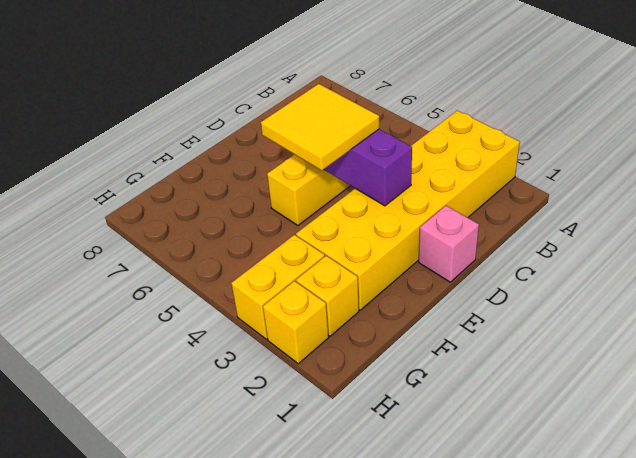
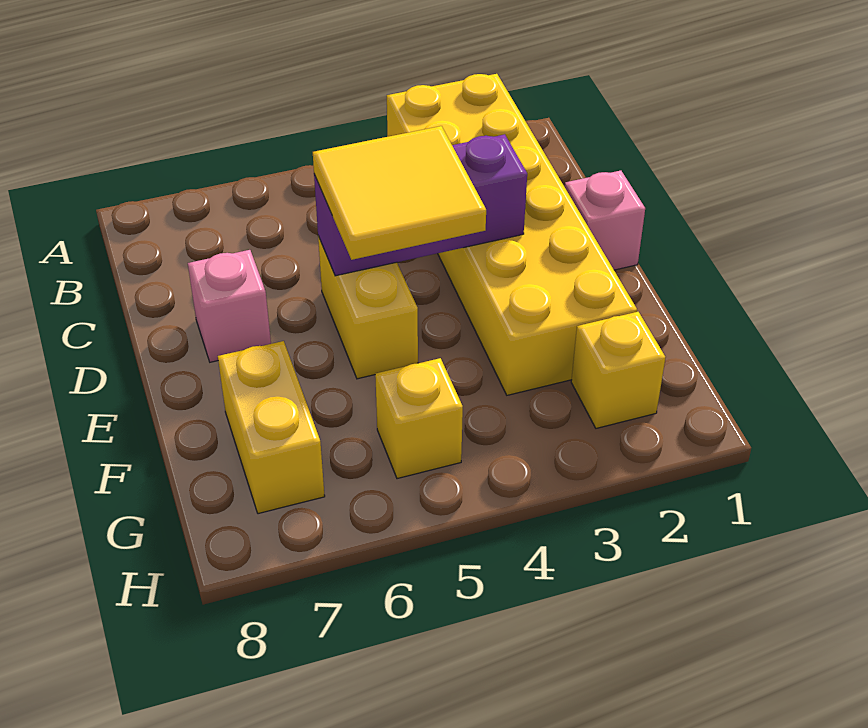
none -> pink 1x1 brick [188,250,271,362]
yellow 1x2 brick [231,235,325,339] -> yellow 1x2 brick moved to [218,341,325,514]
yellow 1x1 brick [263,281,329,364] -> yellow 1x1 brick moved to [375,358,463,479]

